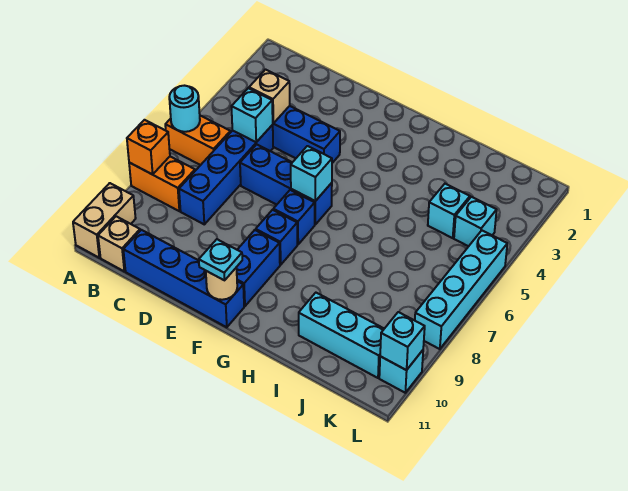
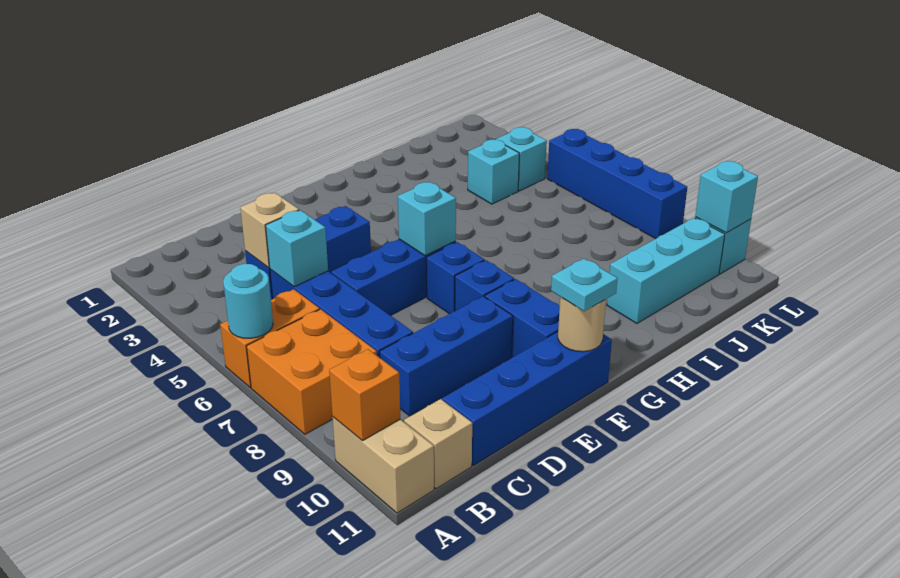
orange 1x2 brick [129,157,195,211] -> orange 2x2 brick [246,309,377,434]
orange 1x1 brick [127,120,170,174] -> orange 1x1 brick moved to [329,349,400,441]
none -> blue 1x3 brick [380,296,513,416]
cyan 1x4 brick [415,231,507,349] -> blue 1x4 brick [547,129,687,239]

